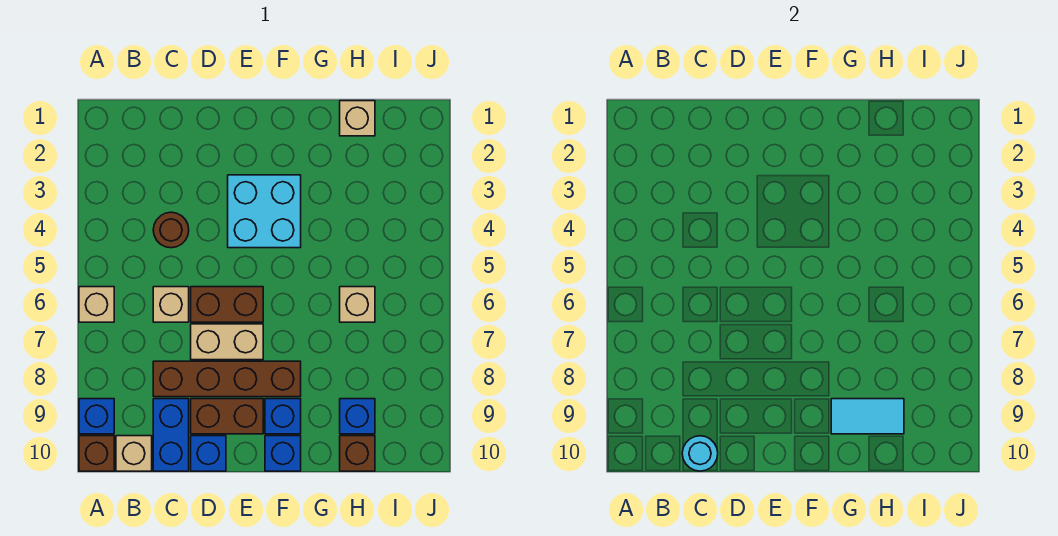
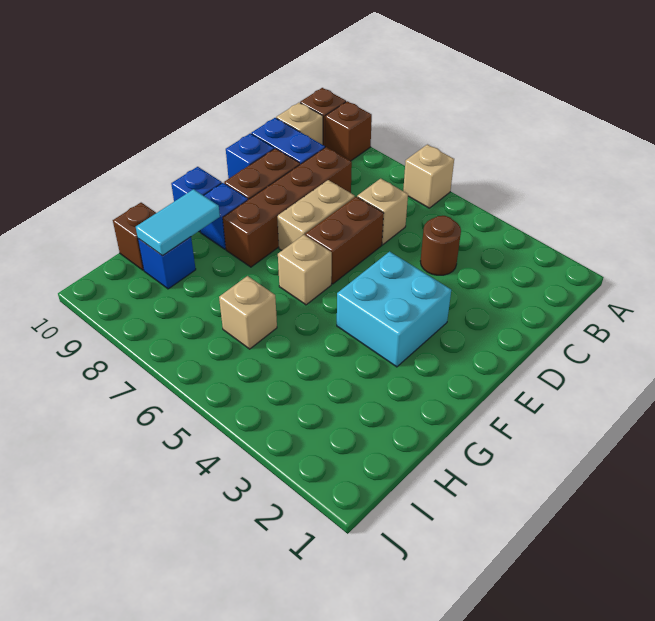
blue 1x1 brick [79,399,114,434] -> brown 1x1 brick [325,101,372,161]
cyan 1x1 round brick [682,436,718,471] -> none
tan 1x1 brick [340,101,375,136] -> tan 1x1 brick moved to [278,235,332,305]

